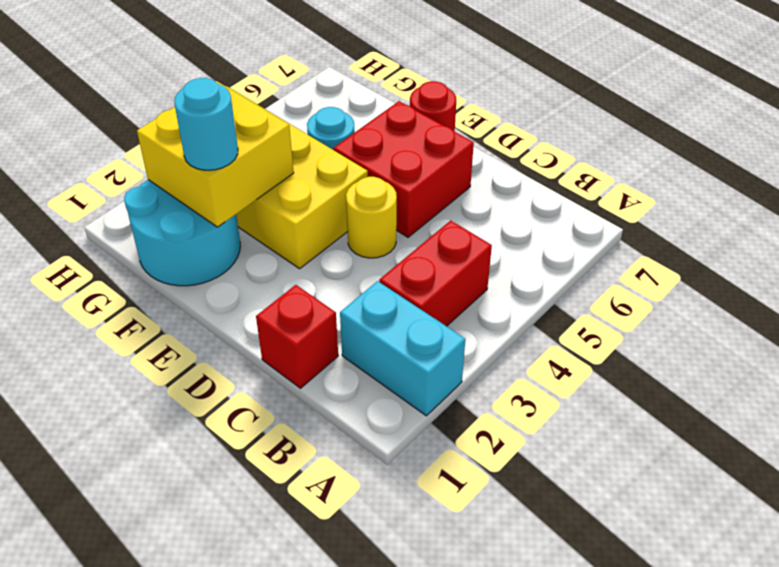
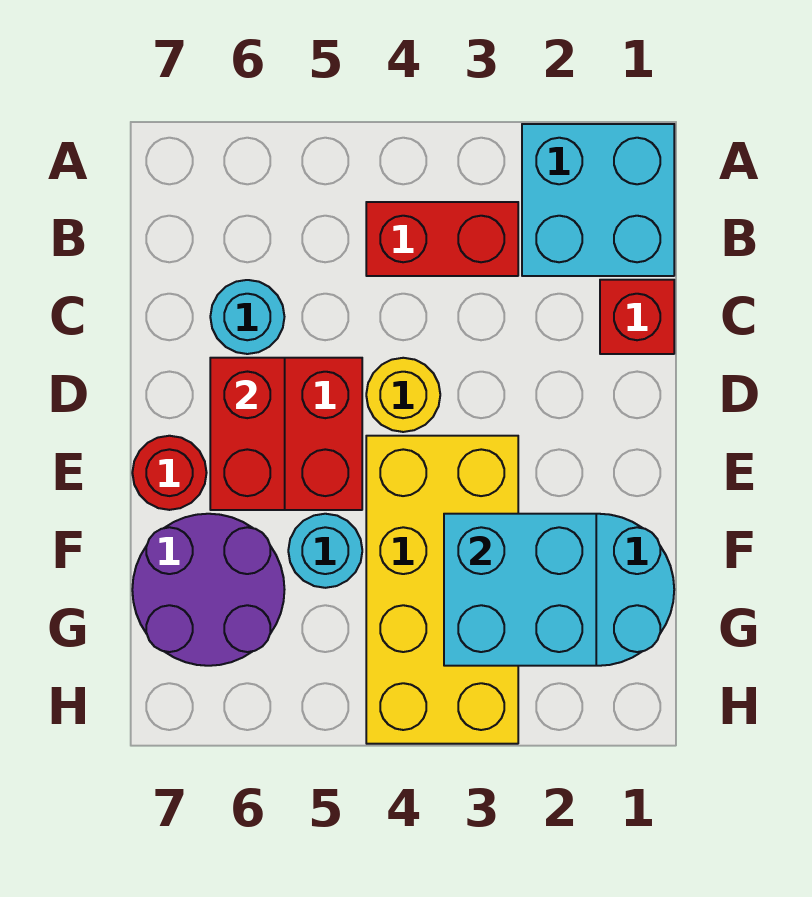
cyan 1x2 brick [340,281,465,416] -> cyan 2x2 brick [522,124,674,276]
none -> red 1x2 brick [210,358,285,510]
yellow 2x2 brick [137,81,294,227] -> cyan 2x2 brick [444,514,596,666]
cyan 1x1 round brick [174,78,238,170] -> cyan 1x1 round brick moved to [210,280,284,354]
none -> purple 2x2 round brick [132,514,285,666]

